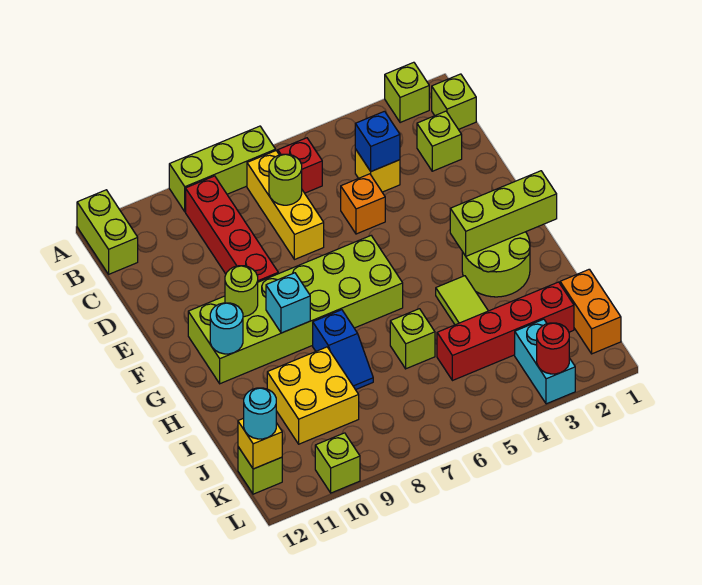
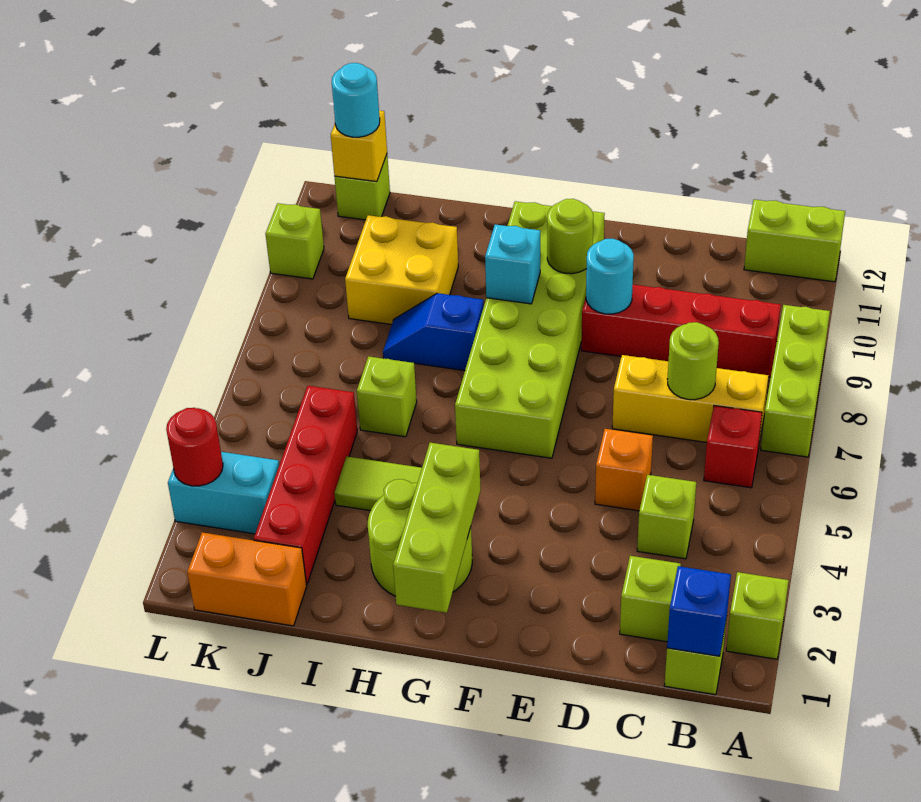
yellow 1x1 brick [355,149,400,192] -> lime 1x1 brick [637,475,696,559]
blue 1x1 brick [355,111,400,171] -> blue 1x1 brick moved to [667,566,731,656]
cyan 1x1 round brick [210,303,243,354] -> cyan 1x1 round brick moved to [586,239,634,314]

